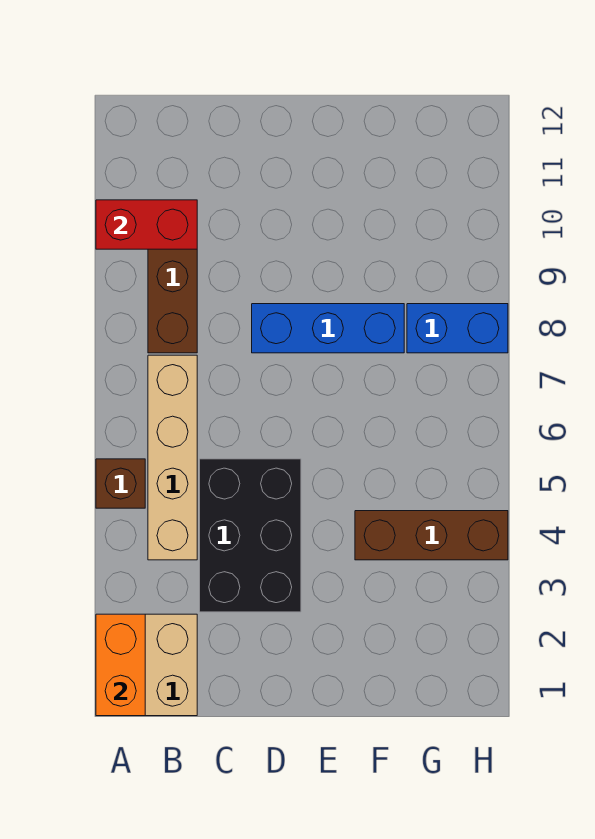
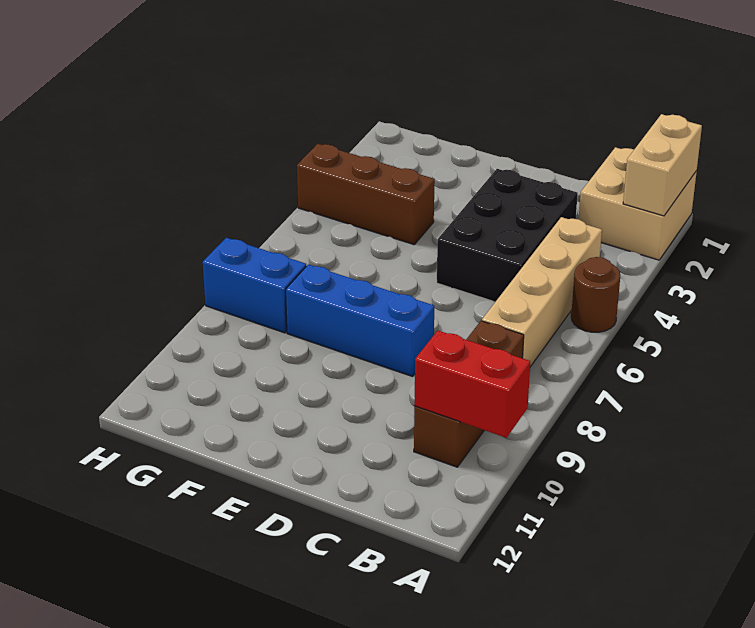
orange 1x2 brick [96,614,145,716] -> tan 1x2 brick [623,114,702,216]
brown 1x1 brick [96,459,145,508] -> brown 1x1 round brick [571,257,620,332]

